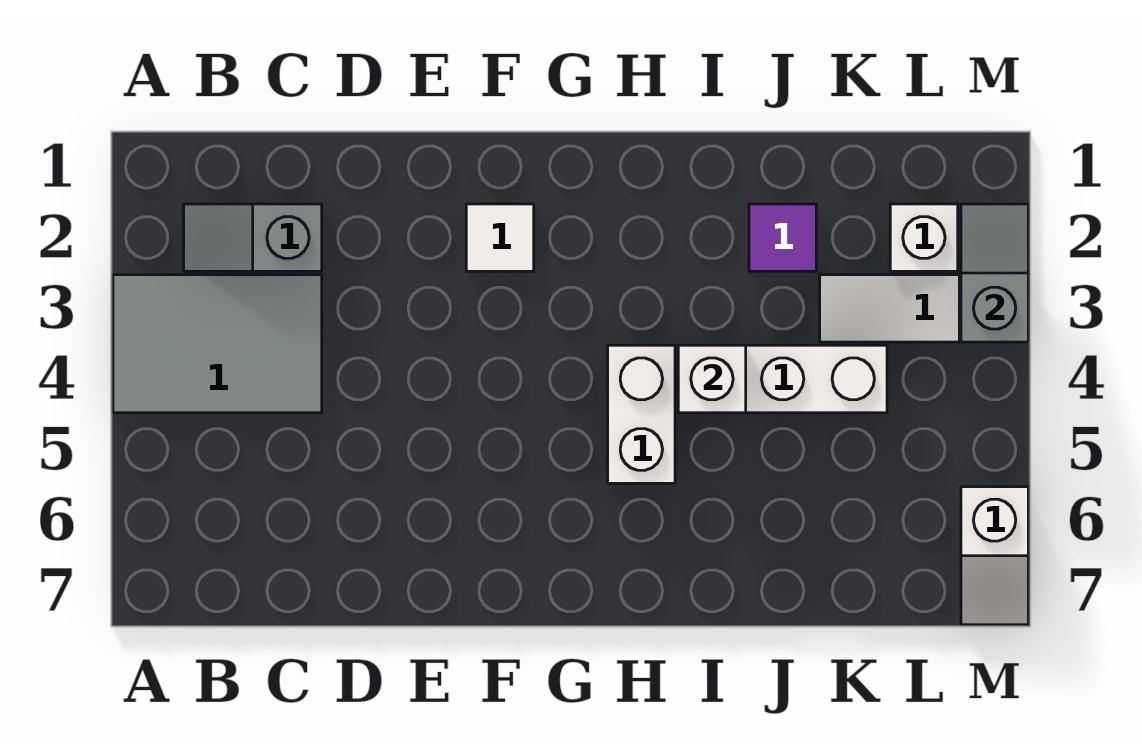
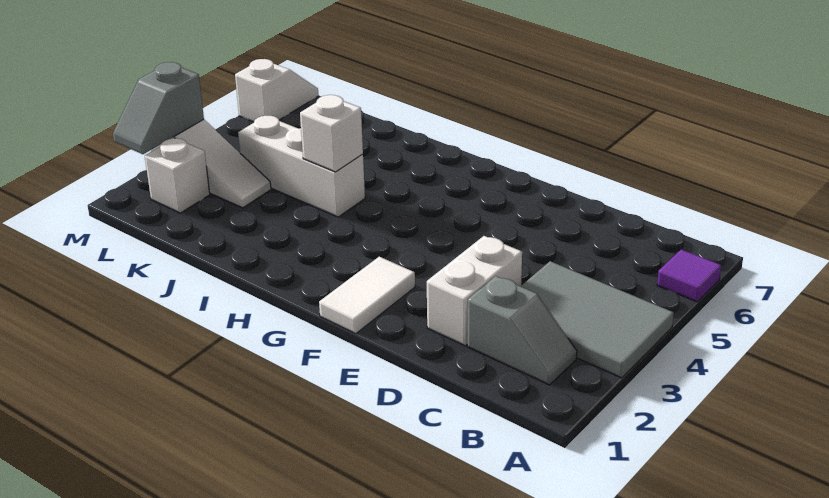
white 1x1 tile [466,204,534,271] -> white 1x2 tile [319,257,415,334]
white 1x2 brick [608,345,675,483] -> white 1x2 brick moved to [427,236,522,346]
purple 1x1 tile [749,204,816,271] -> purple 1x1 tile moved to [657,249,721,302]

